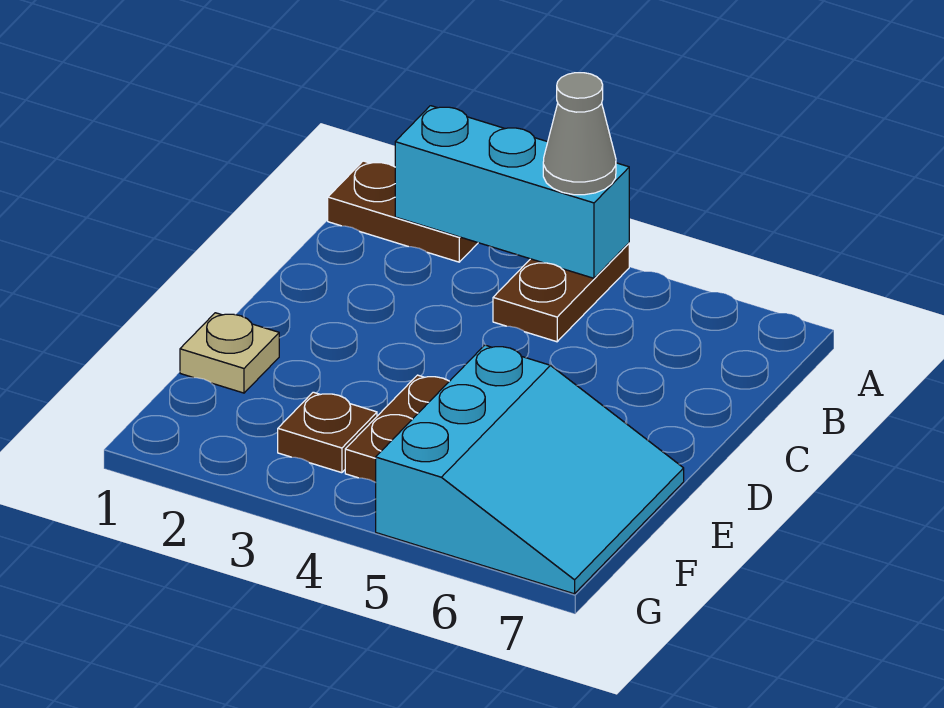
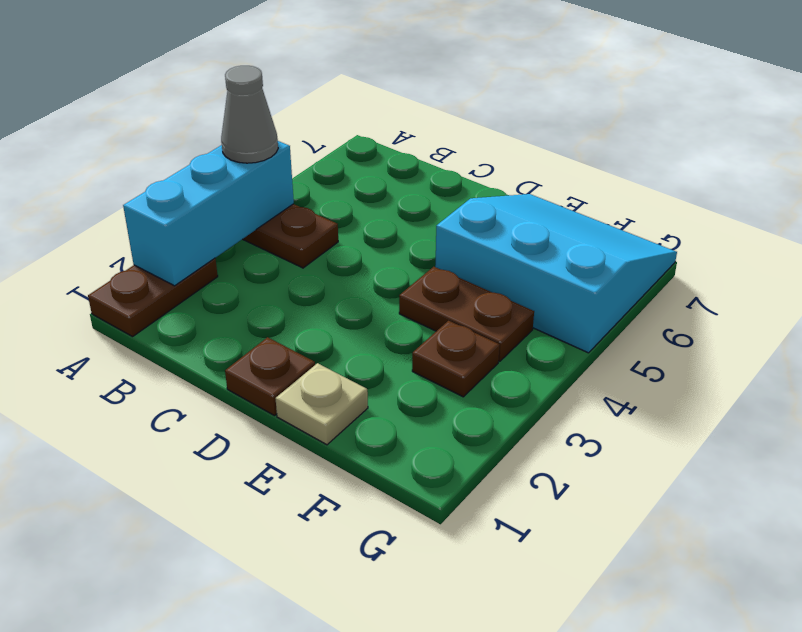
none -> brown 1x1 plate [225,337,315,416]

